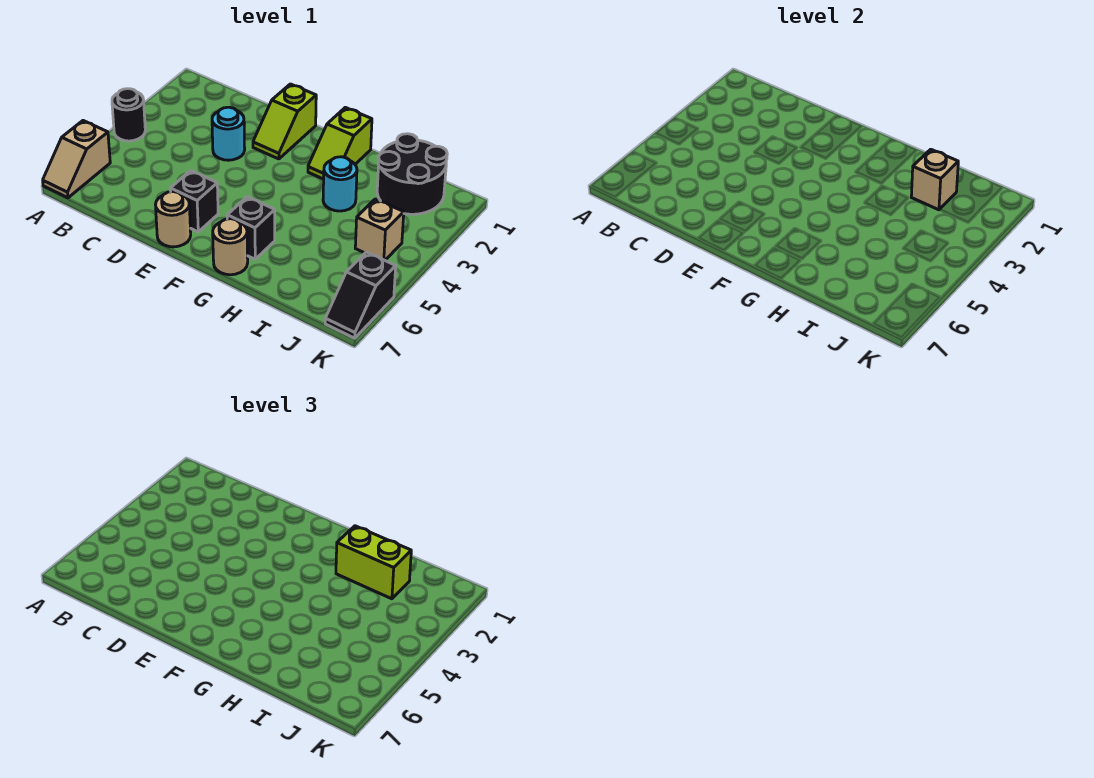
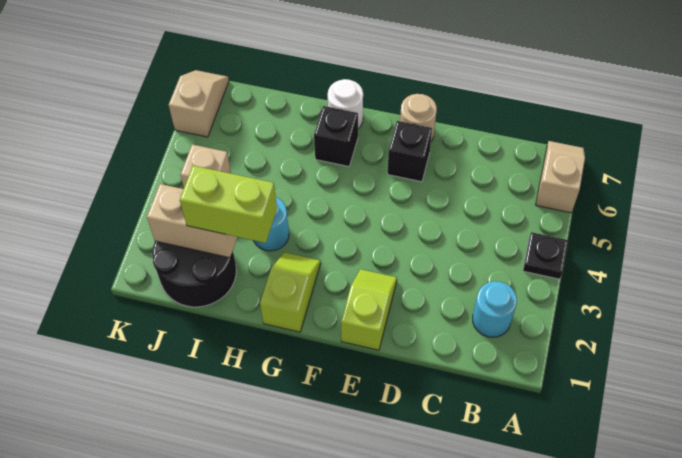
black 1x1 round brick [112,89,145,141] -> black 1x1 plate [523,232,568,279]
cyan 1x1 round brick [212,107,245,160] -> cyan 1x1 round brick moved to [473,281,517,337]
tan 1x1 round brick [213,219,248,275] -> white 1x1 round brick [328,79,363,129]
tan 1x1 brick [911,149,958,210] -> tan 1x2 brick [147,184,237,258]
black 1x2 slope [325,252,396,338] -> tan 1x2 slope [169,70,229,137]

